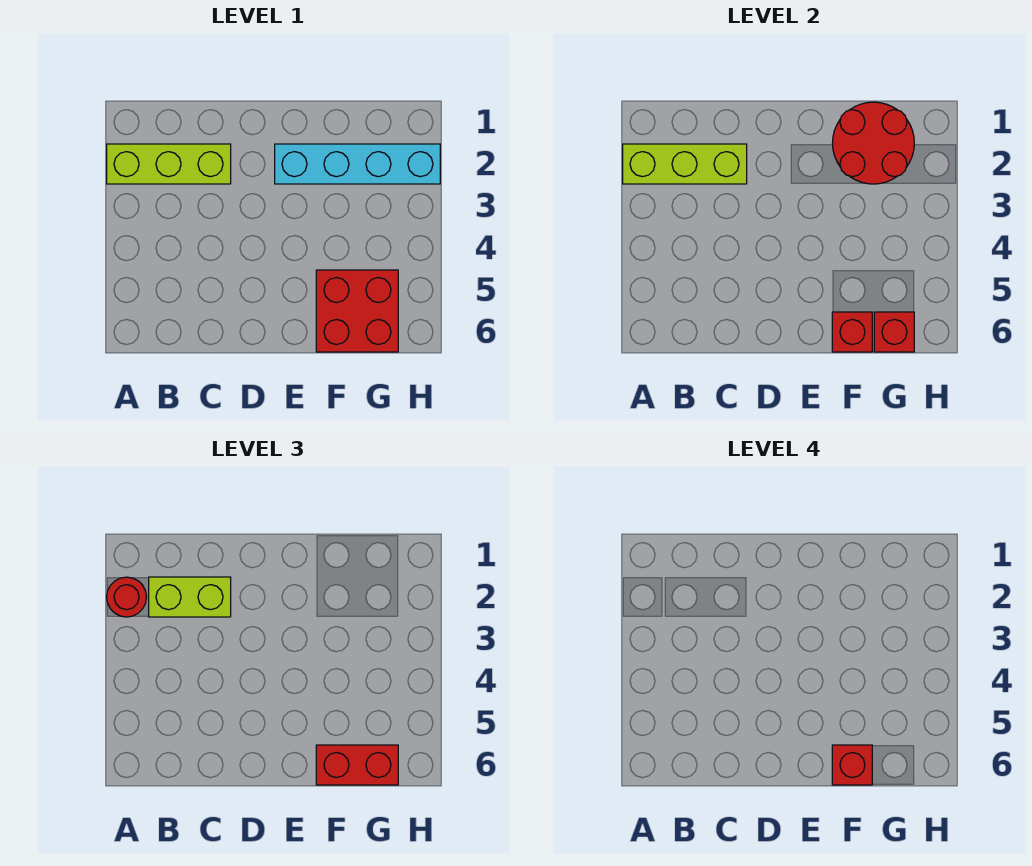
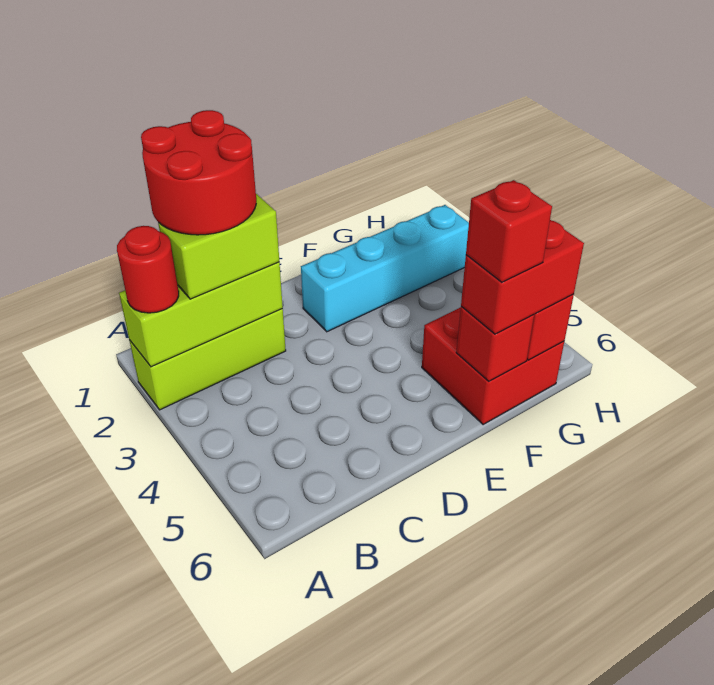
red 2x2 round brick [833,102,914,184] -> red 2x2 round brick moved to [141,110,256,235]

